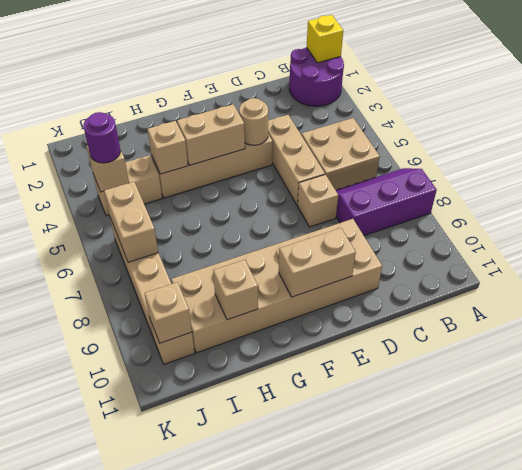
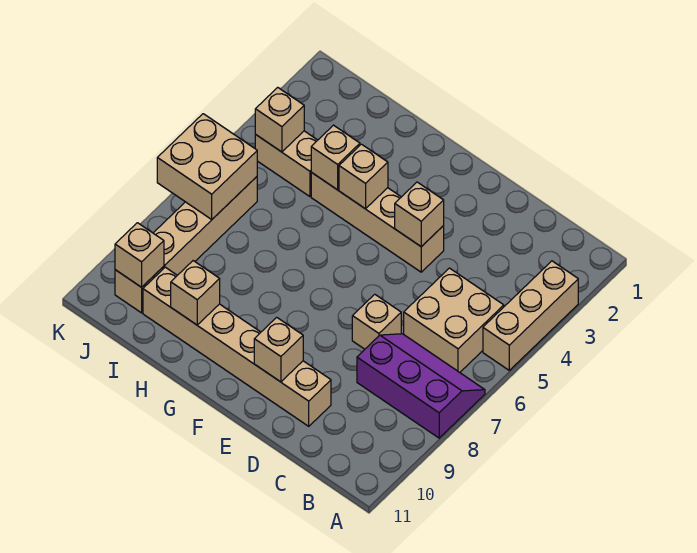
purple 2x2 round brick [289,47,344,106] -> none
yellow 1x1 brick [307,15,343,63] -> none
tan 1x3 brick [268,115,325,205] -> tan 1x3 brick moved to [483,261,578,370]
tan 2x6 brick [171,219,382,353] -> tan 1x6 brick [143,267,331,426]
tan 1x1 round brick [239,98,268,145] -> tan 1x1 brick [395,182,444,247]
tan 1x2 brick [279,228,356,297] -> tan 1x1 brick [254,317,303,382]
tan 1x2 brick [177,104,245,165] -> tan 1x1 brick [339,144,388,209]
purple 1x1 round brick [83,112,121,163] -> none
tan 1x2 brick [104,182,158,262] -> tan 2x2 brick [157,114,257,219]

